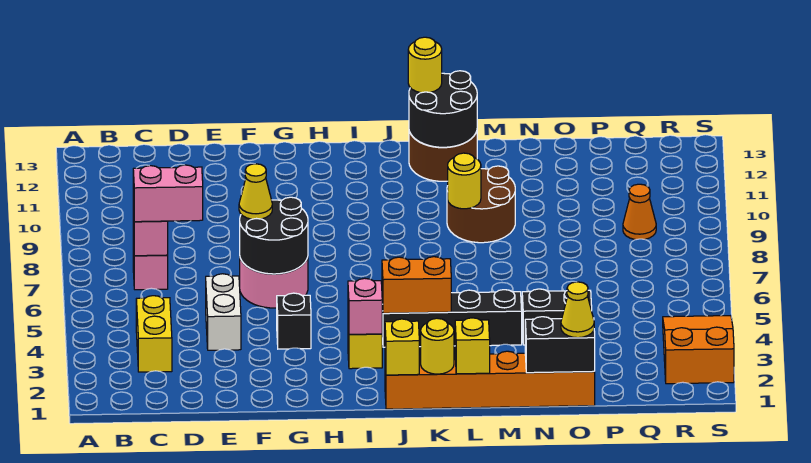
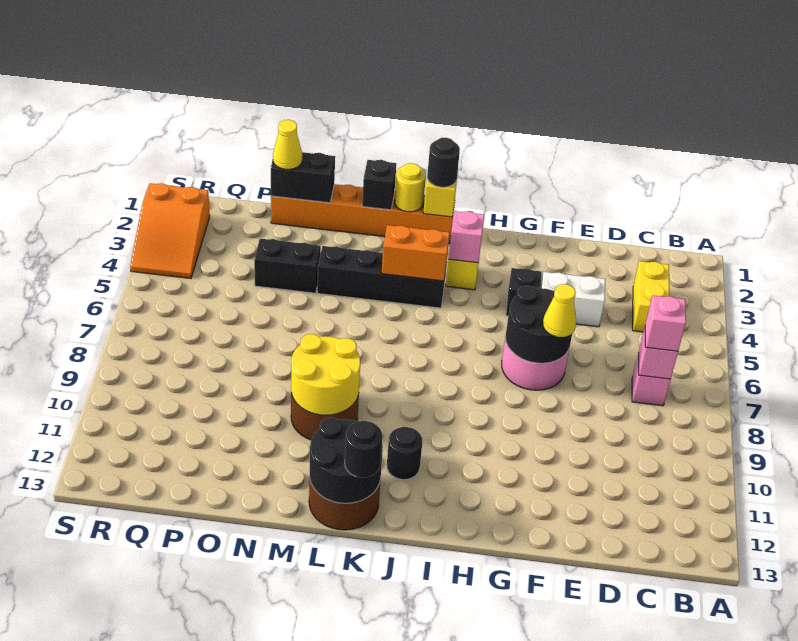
pink 1x2 brick [133,165,203,222] -> pink 1x1 brick [645,295,686,351]
white 1x2 brick [206,274,241,350] -> white 1x2 brick turned to [541,272,605,327]
none -> black 1x1 round brick [427,138,460,187]
none -> black 1x1 round brick [387,427,422,480]
yellow 1x1 round brick [408,37,442,93] -> black 1x1 round brick [345,421,382,478]
yellow 1x1 brick [455,318,490,374] -> black 1x1 brick [362,160,397,210]
yellow 1x1 round brick [448,153,481,209] -> yellow 2x2 round brick [291,334,360,415]
orange 1x1 cone [623,184,656,240] -> none

